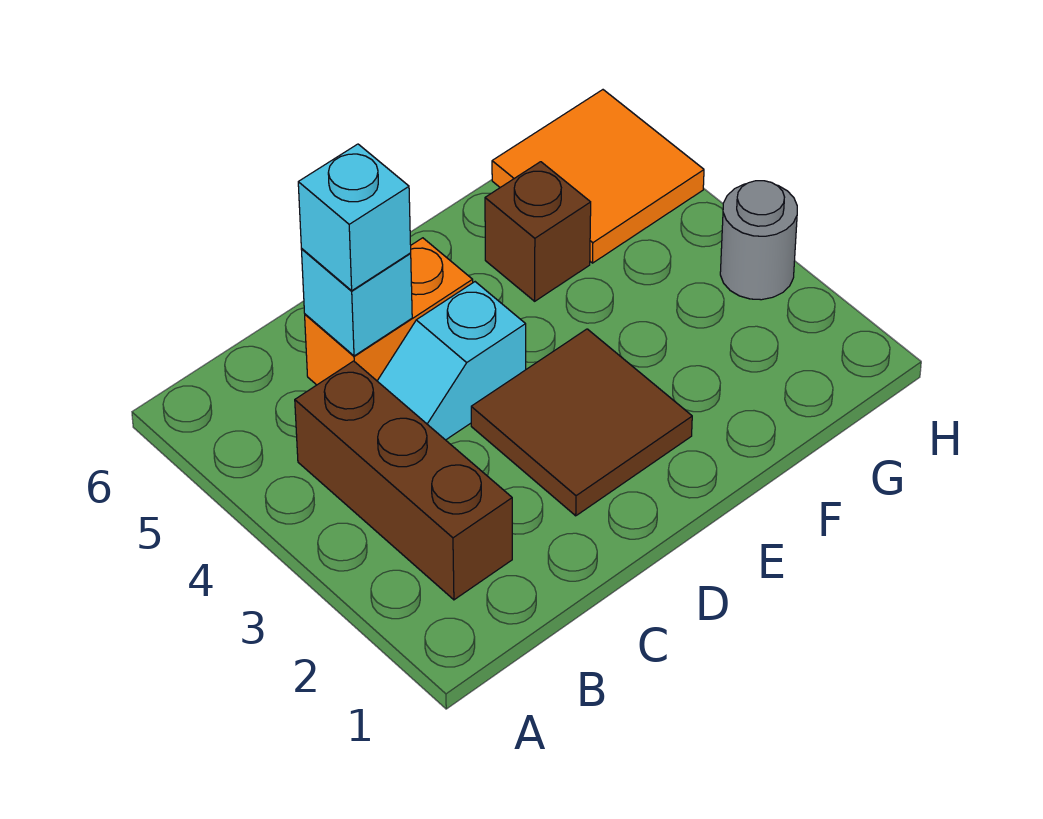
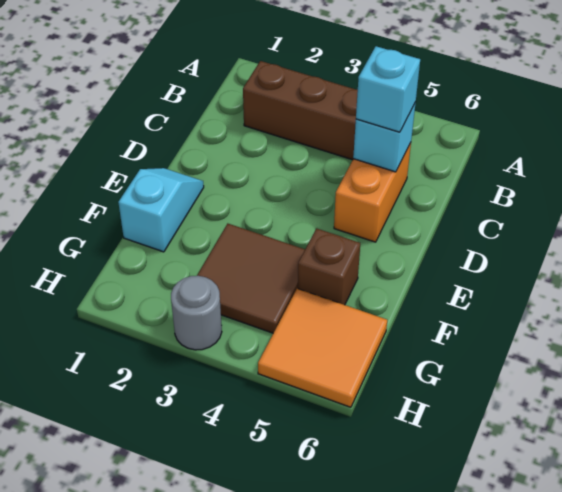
cyan 1x2 slope [378,282,526,440] -> cyan 1x2 slope moved to [118,168,204,252]
brown 2x2 tile [471,329,692,516] -> brown 2x2 tile moved to [197,224,305,333]

